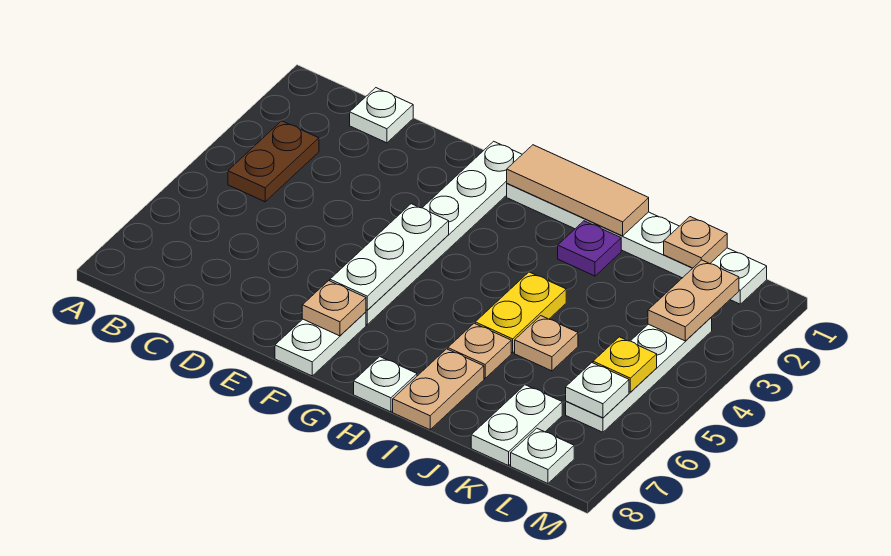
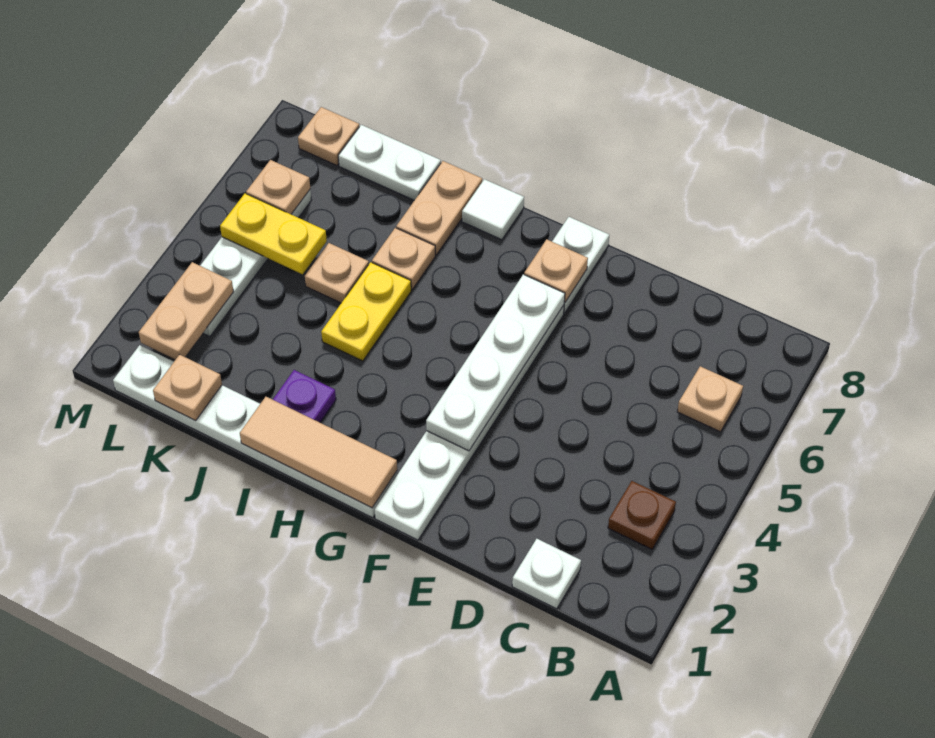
brown 1x2 plate [228,121,319,202] -> brown 1x1 plate [608,481,676,549]
none -> tan 1x1 plate [677,366,743,432]
white 1x3 plate [330,204,449,310] -> white 1x4 plate [426,274,565,451]
white 1x1 plate [354,357,417,412] -> white 1x1 tile [462,179,524,240]
white 1x2 plate [471,385,562,466] -> white 1x2 plate turned to [338,125,441,200]
yellow 1x1 plate [593,337,657,392] -> yellow 1x2 plate [220,193,327,274]
white 1x1 plate [566,363,629,418] -> tan 1x1 plate [246,160,310,214]
white 1x1 plate [511,428,574,484] -> tan 1x1 plate [298,107,359,166]

